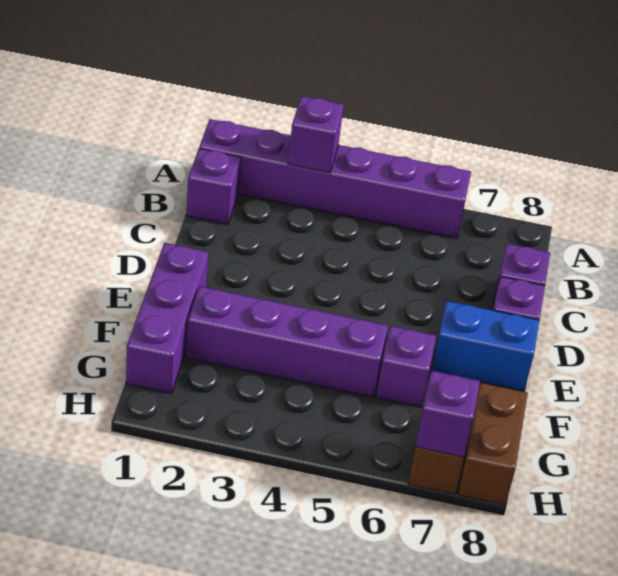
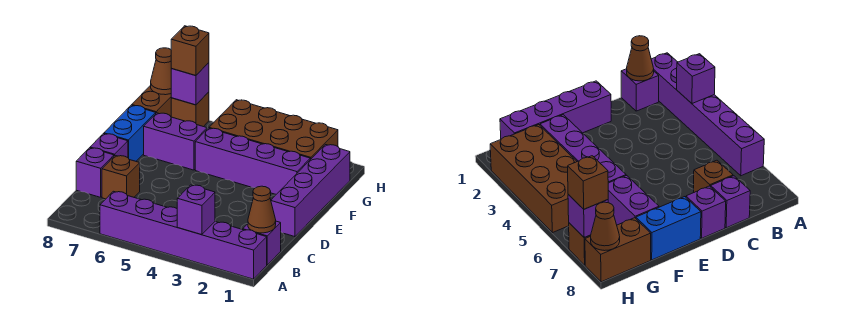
none -> brown 1x1 cone [248,186,276,233]
none -> brown 1x1 brick [102,155,140,199]
purple 1x3 brick [126,243,209,393] -> purple 1x4 brick [271,145,350,237]
blue 1x2 brick [432,301,539,391] -> blue 1x2 brick turned to [104,105,156,161]
purple 1x1 brick [376,326,436,407] -> purple 1x2 brick [144,113,207,170]
none -> brown 2x4 brick [209,100,338,160]
none -> brown 1x1 brick [171,26,209,76]
none -> brown 1x1 cone [151,48,172,95]

